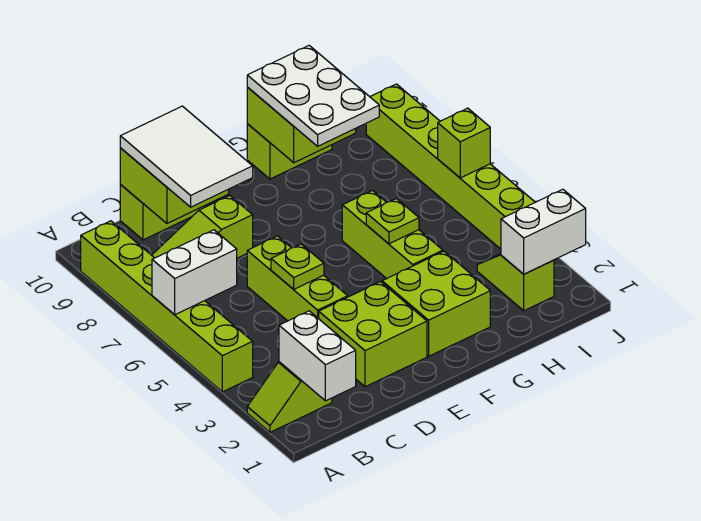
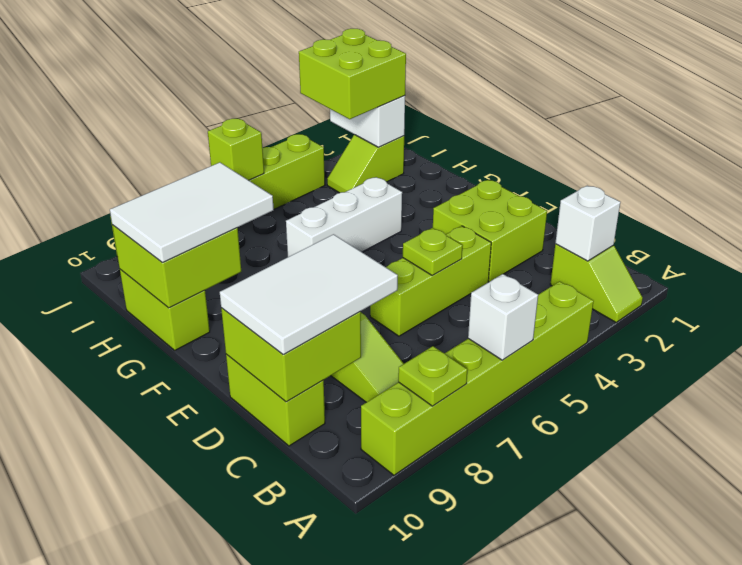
white 1x2 brick [152,230,237,315] -> white 1x1 brick [468,274,538,360]
white 1x2 brick [279,311,356,401] -> white 1x1 brick [555,186,620,261]
lime 2x2 brick [382,251,490,356] -> lime 2x2 brick moved to [299,29,406,119]
lime 1x3 brick [342,190,443,279] -> white 1x3 brick [286,177,402,257]
lime 1x1 plate [366,199,419,244] -> lime 1x1 plate moved to [398,346,468,406]
white 2x3 plate [247,46,379,146] -> white 2x3 tile [110,162,274,262]

